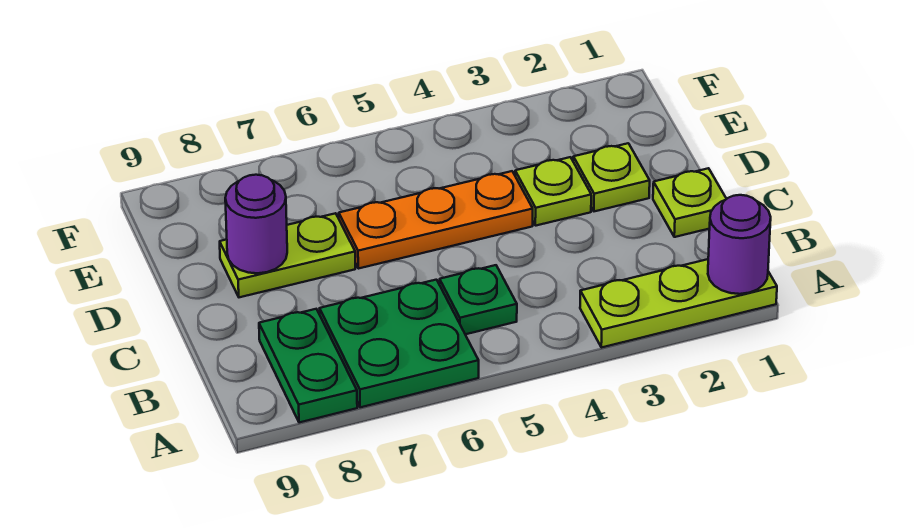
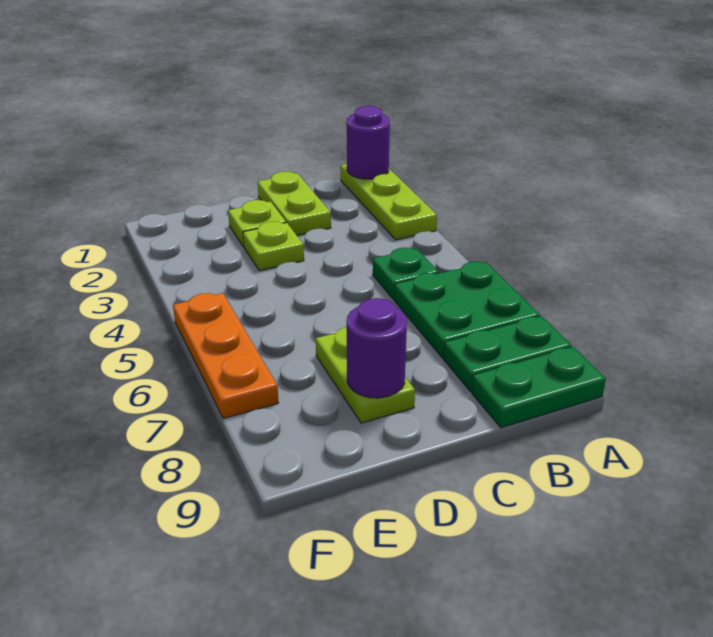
none -> green 1x2 plate [472,347,606,428]
lime 1x1 plate [653,168,726,237] -> lime 1x2 plate [258,172,331,235]
orange 1x3 plate [339,171,533,269] -> orange 1x3 plate moved to [173,293,279,418]

